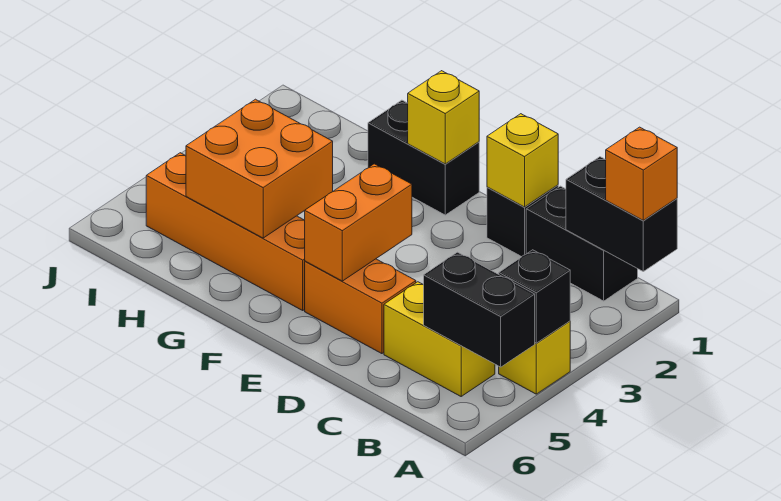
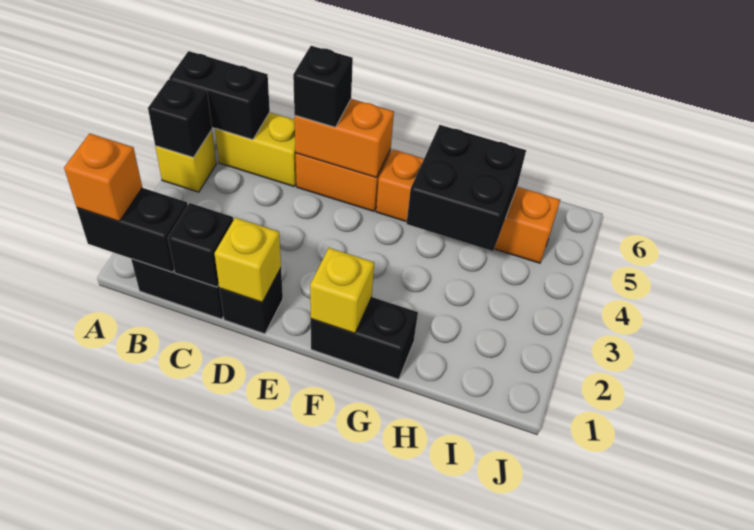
none -> black 1x1 brick [168,203,233,287]
none -> black 1x1 brick [293,46,353,127]
orange 1x2 brick [305,164,412,281] -> orange 1x2 brick turned to [295,99,394,177]
orange 2x2 brick [186,99,333,238] -> black 2x2 brick [407,125,526,251]

